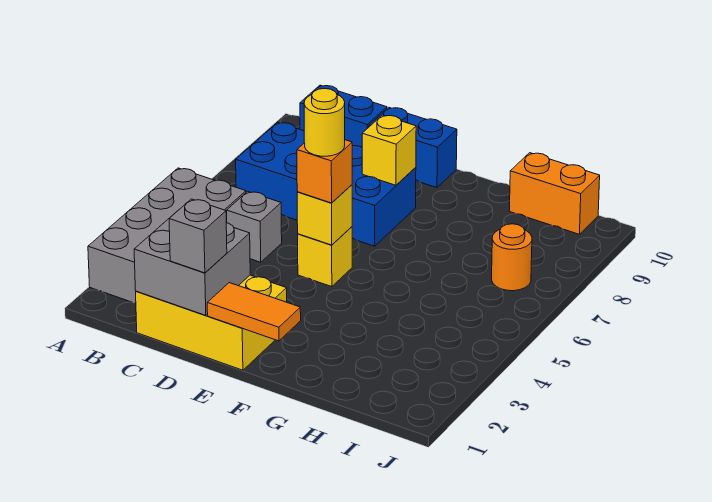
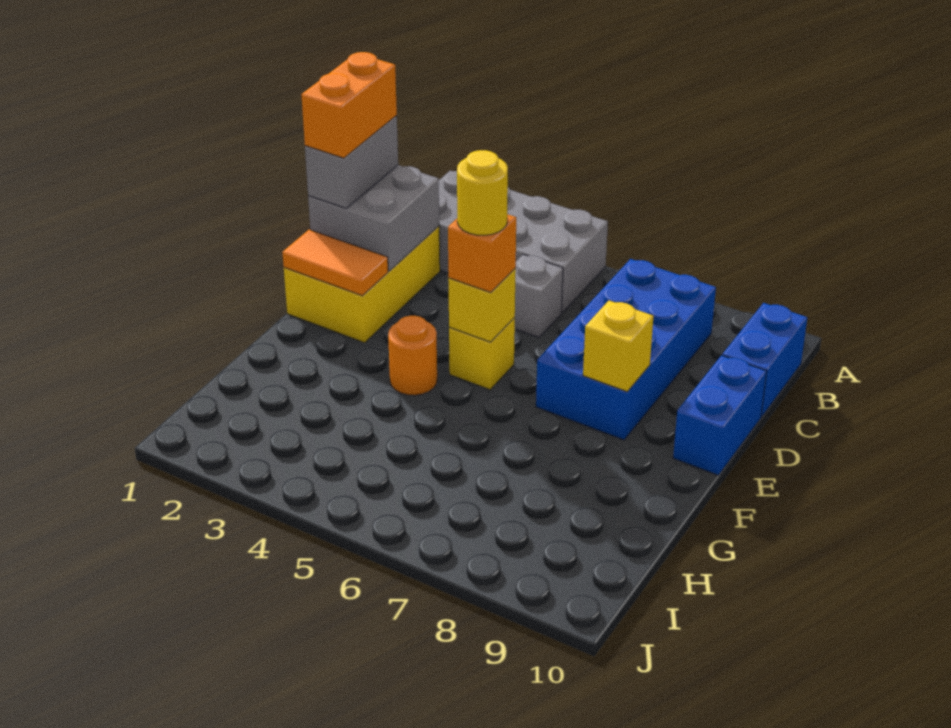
grey 1x1 brick [169,199,227,273] -> grey 1x2 brick [305,116,398,209]
orange 1x2 tile [207,283,301,341] -> orange 1x2 tile turned to [282,230,388,296]
orange 1x2 brick [509,153,600,234] -> orange 1x2 brick moved to [301,52,397,158]
orange 1x1 round brick [492,224,532,291] -> orange 1x1 round brick moved to [388,316,437,395]

